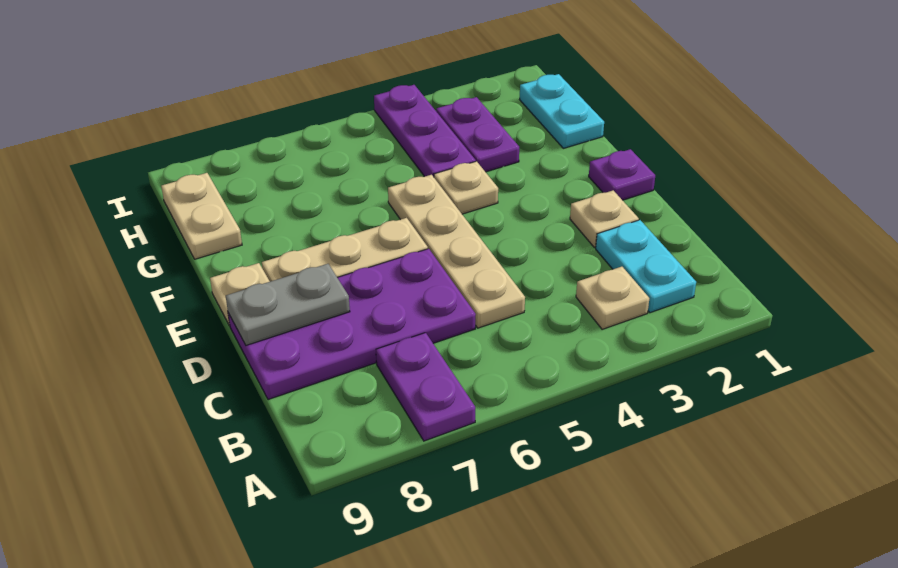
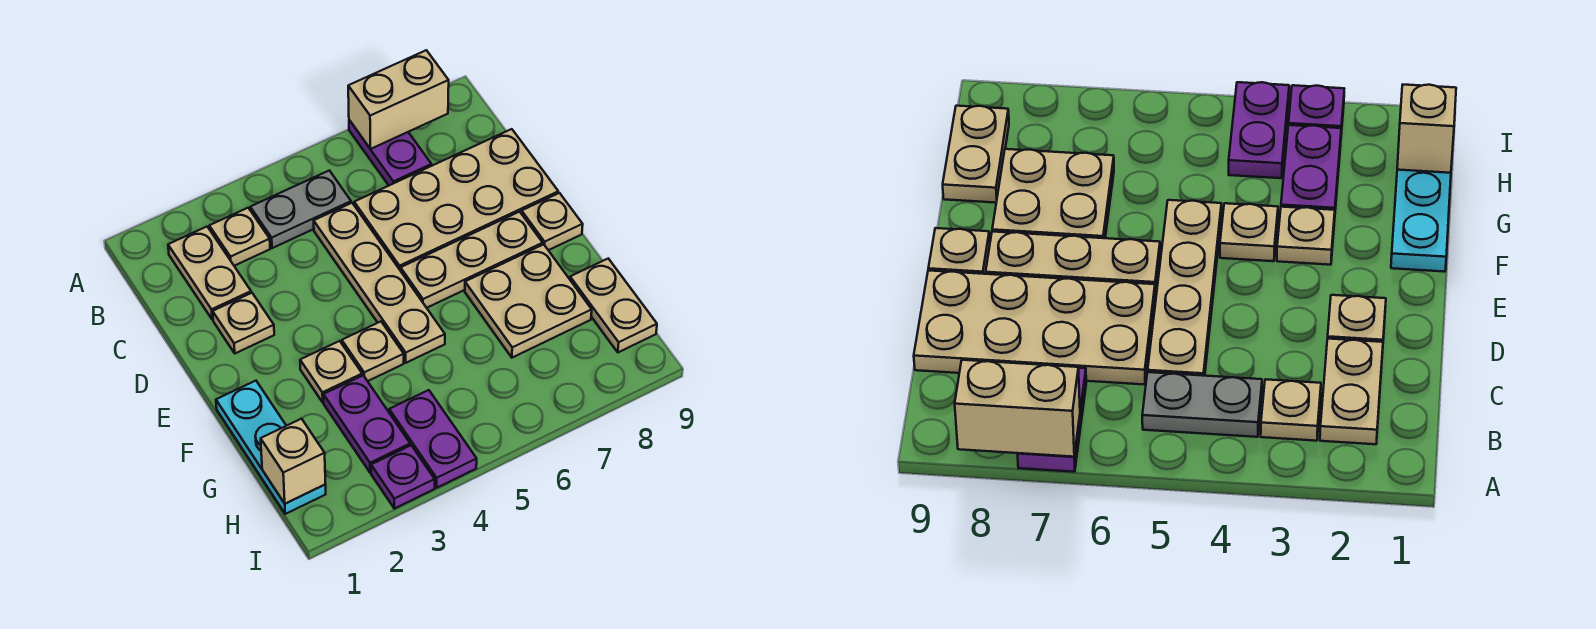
none -> tan 1x2 brick [348,50,449,149]
cyan 1x2 plate [596,220,696,313] -> tan 1x2 plate [168,227,251,320]
purple 2x4 plate [228,249,476,400] -> tan 2x4 plate [354,129,558,271]
grey 1x2 plate [226,264,350,345] -> grey 1x2 plate moved to [250,171,351,248]
purple 1x1 plate [589,149,655,200] -> purple 1x1 plate moved to [371,445,435,509]
none -> tan 1x1 plate [300,341,362,402]
none -> tan 2x2 plate [465,244,592,358]
cyan 1x2 plate [520,74,604,148] -> cyan 1x3 plate [216,381,326,514]
purple 1x3 plate [374,85,476,177] -> purple 1x2 plate [389,390,477,488]
none -> tan 1x1 brick [261,419,325,504]

